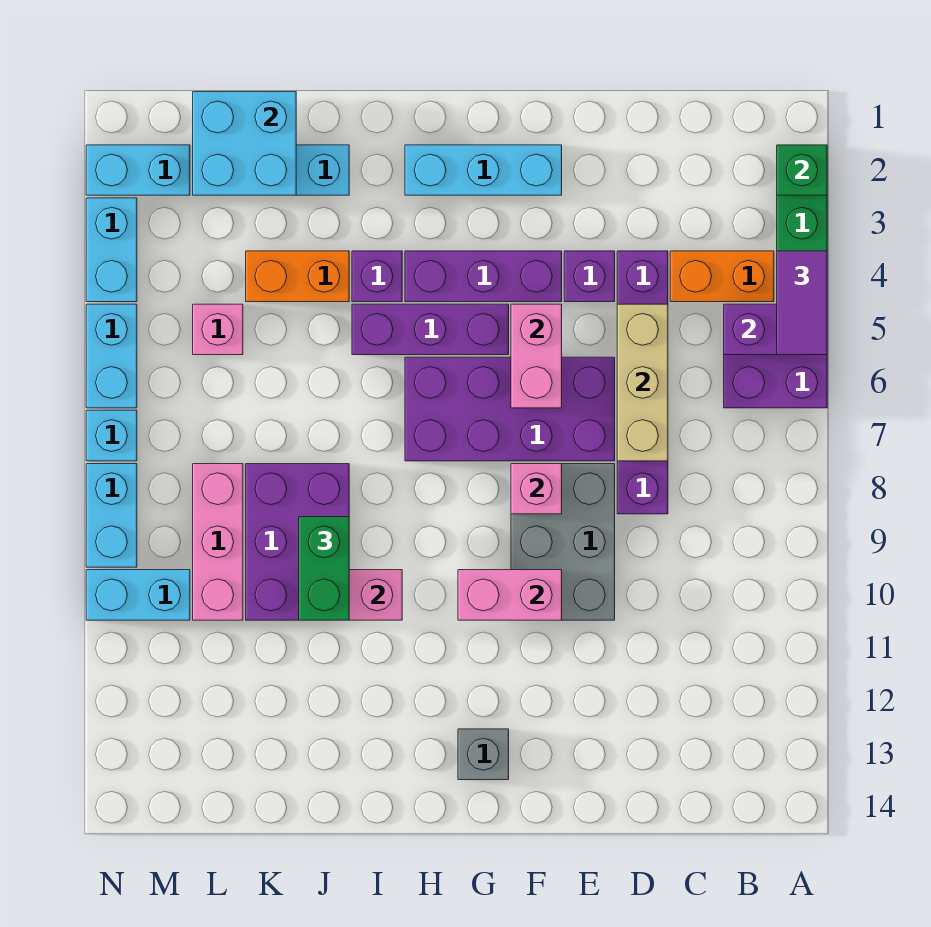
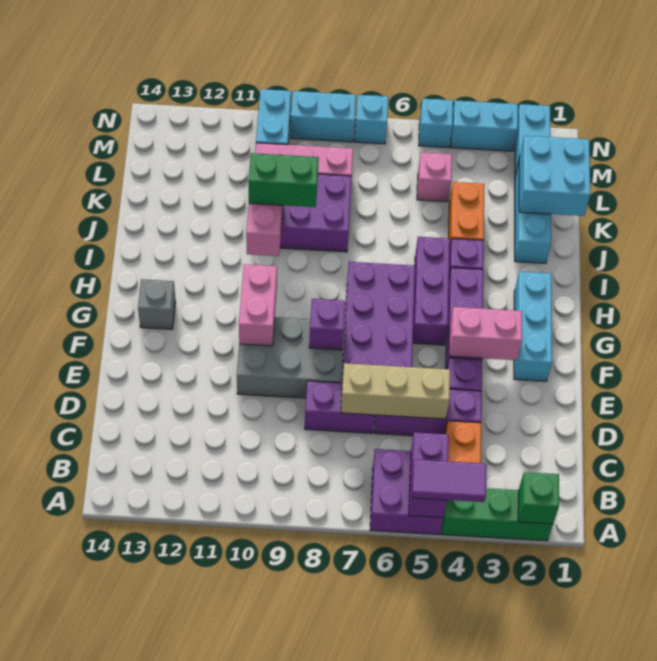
pink 1x2 brick [511,304,562,408] -> pink 1x2 brick moved to [449,307,522,360]
pink 1x1 brick [511,464,562,514] -> purple 1x1 brick [309,299,346,350]
cyan 1x2 brick [86,304,137,408] -> cyan 1x1 brick [419,99,453,148]

